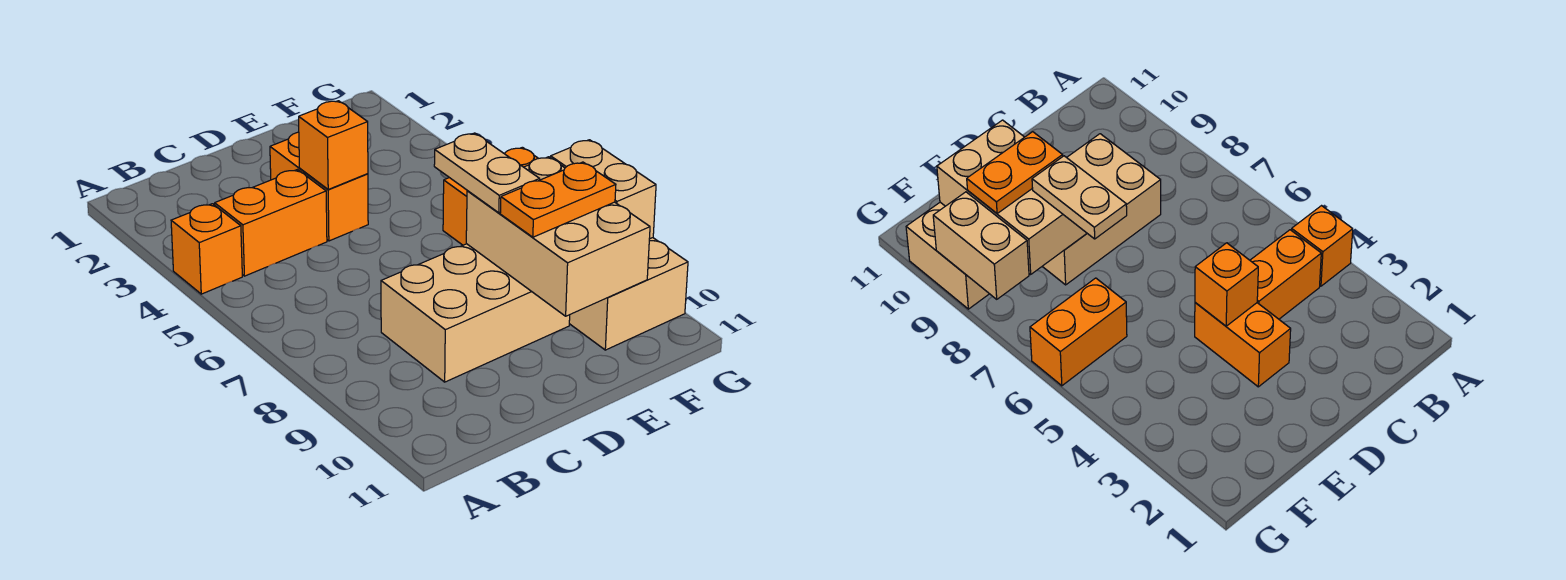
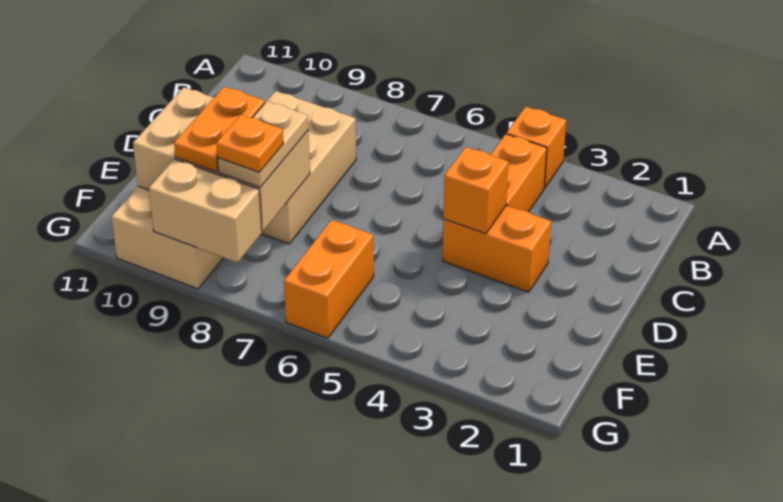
tan 1x2 plate [434,133,540,213] -> tan 1x2 plate turned to [218,101,308,187]
none -> orange 1x1 plate [216,115,283,172]

